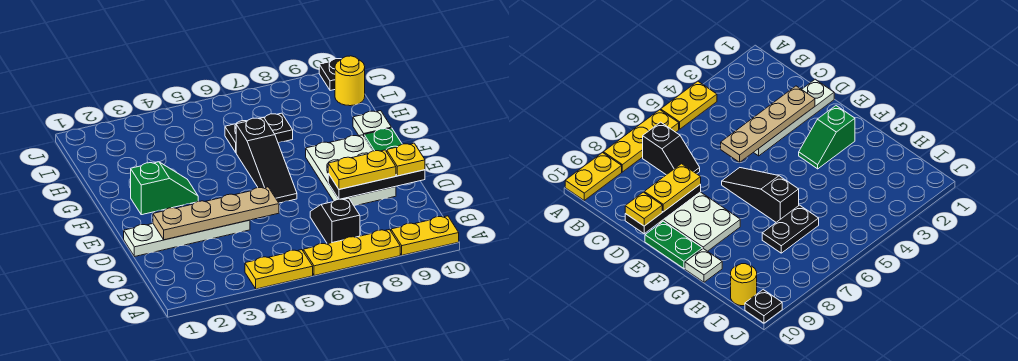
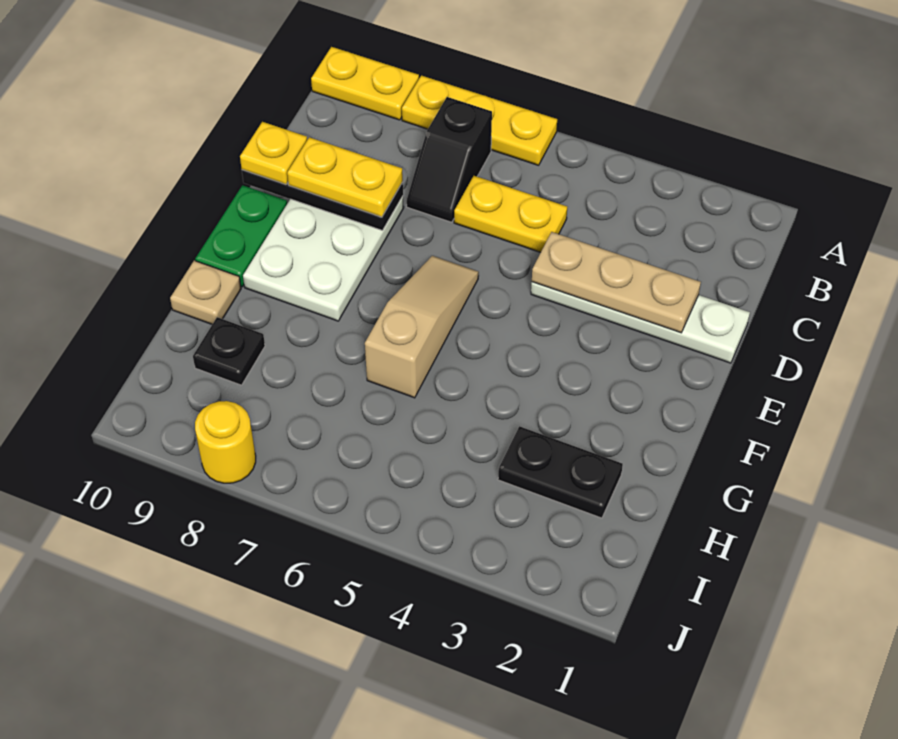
yellow 1x2 plate [245,250,313,289] -> yellow 1x2 plate moved to [454,176,567,252]
tan 1x4 plate [153,187,279,240] -> tan 1x3 plate [532,232,701,333]
black 1x3 slope [236,117,297,203] -> tan 1x3 slope [365,256,479,398]
green 1x2 slope [131,162,198,215] -> none
white 1x1 plate [353,111,391,136] -> tan 1x1 plate [170,261,241,324]
black 1x2 plate [225,113,293,152] -> black 1x2 plate moved to [498,426,623,518]
yellow 1x1 round brick [335,56,365,106] -> yellow 1x1 round brick moved to [195,401,256,483]
black 1x1 plate [319,59,342,91] -> black 1x1 plate moved to [193,317,265,385]

